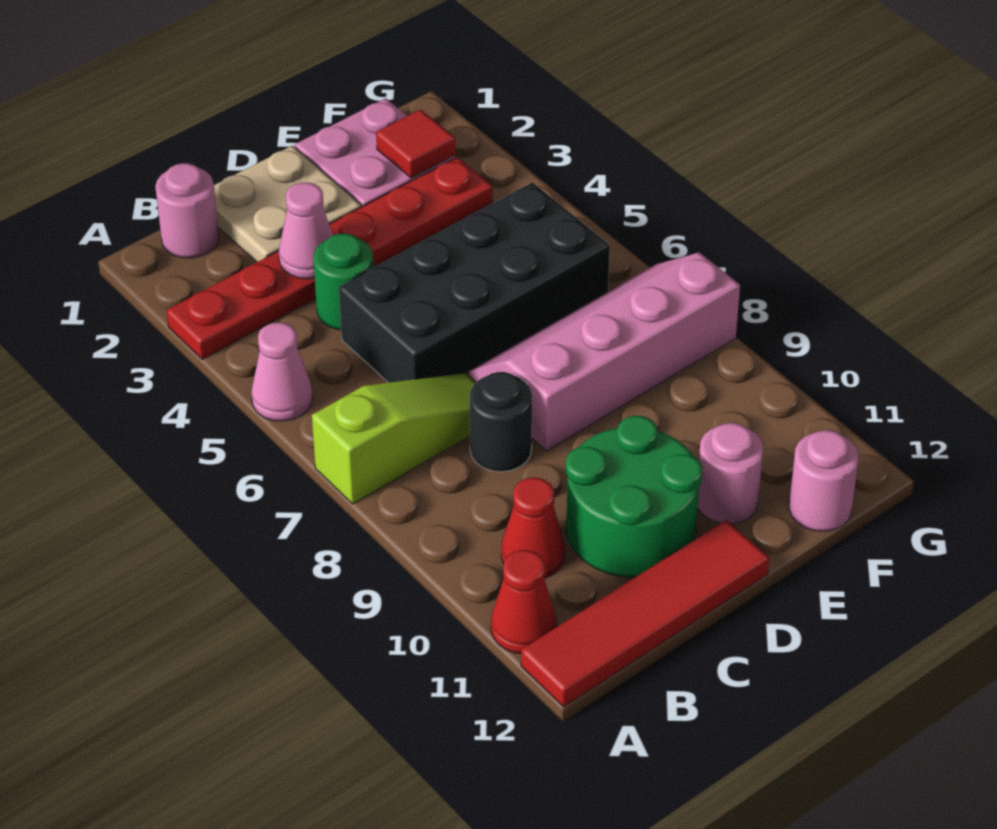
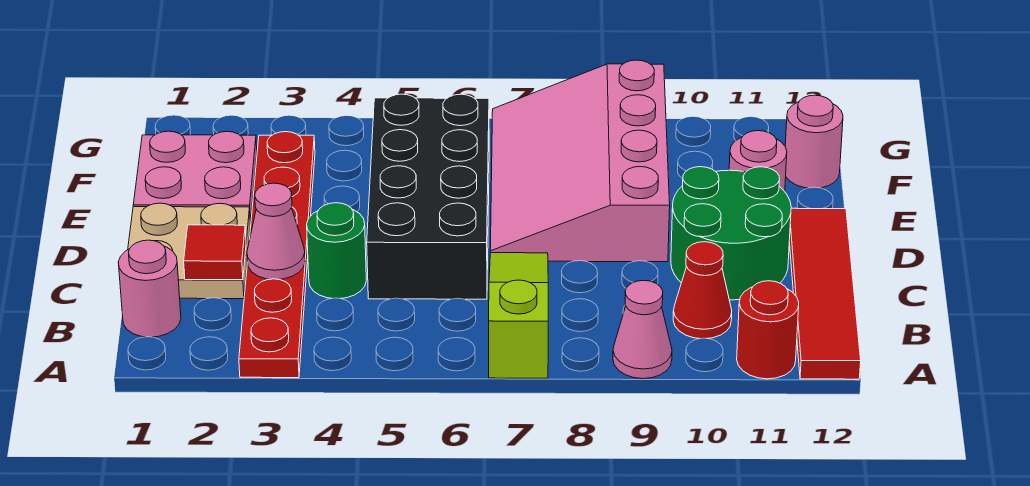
pink 1x1 cone [251,323,313,421] -> pink 1x1 cone moved to [613,280,672,379]
red 1x1 cone [491,550,556,654] -> red 1x1 round brick [737,281,799,379]
black 1x1 round brick [470,372,532,472] -> none
pink 2x4 slope [468,252,740,451] -> pink 3x4 slope [490,60,670,262]
red 1x1 tile [376,109,455,178] -> red 1x1 tile moved to [184,225,246,280]

